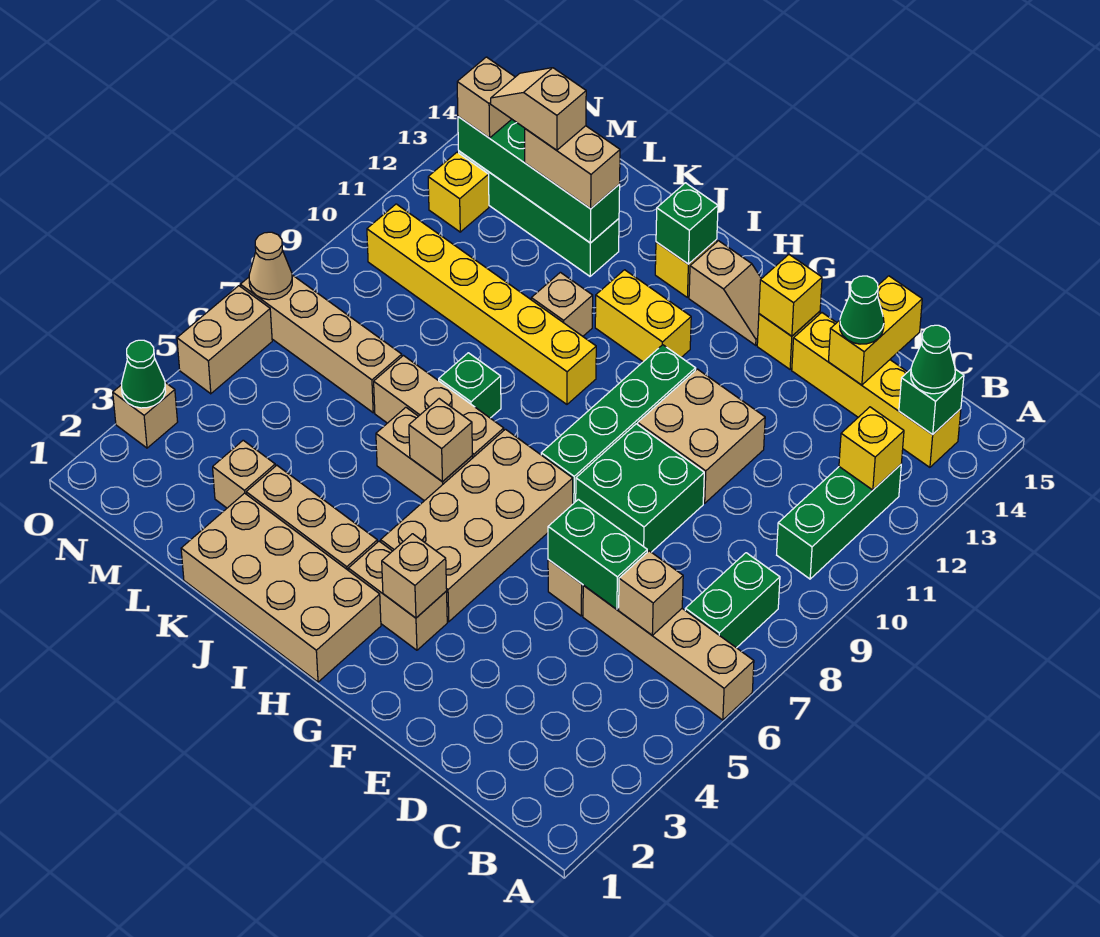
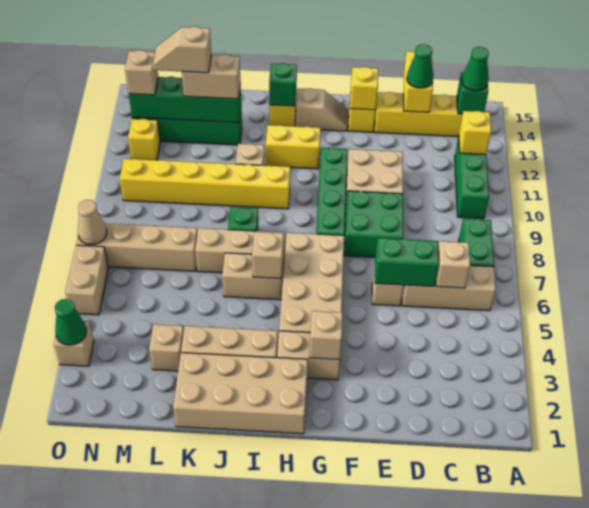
tan 1x4 brick [583,585,754,720] -> tan 1x3 brick [402,265,496,311]

